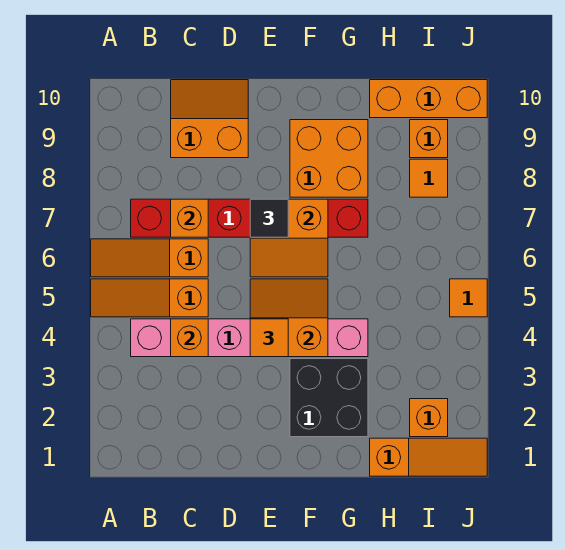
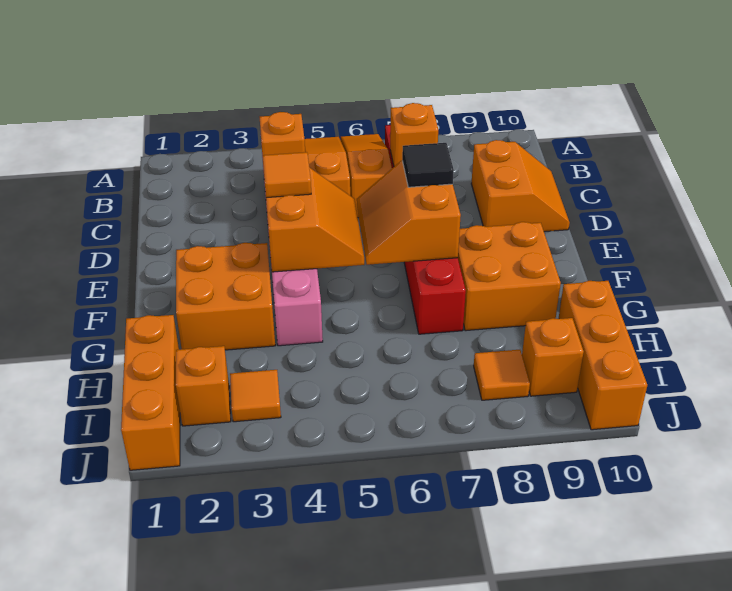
black 2x2 brick [290,359,368,437] -> orange 2x2 brick [176,243,275,350]
orange 1x3 slope [370,438,487,476] -> orange 1x3 brick [121,315,180,470]
orange 1x1 tile [450,279,487,317] -> orange 1x1 tile moved to [230,370,281,422]

